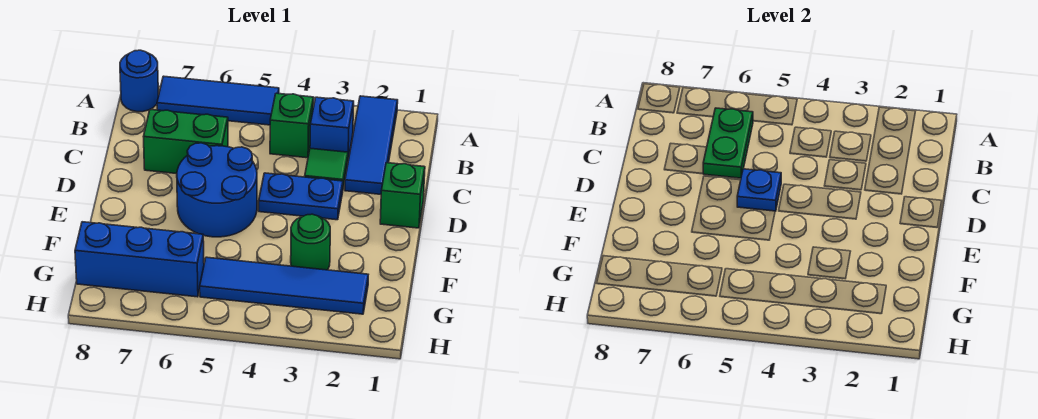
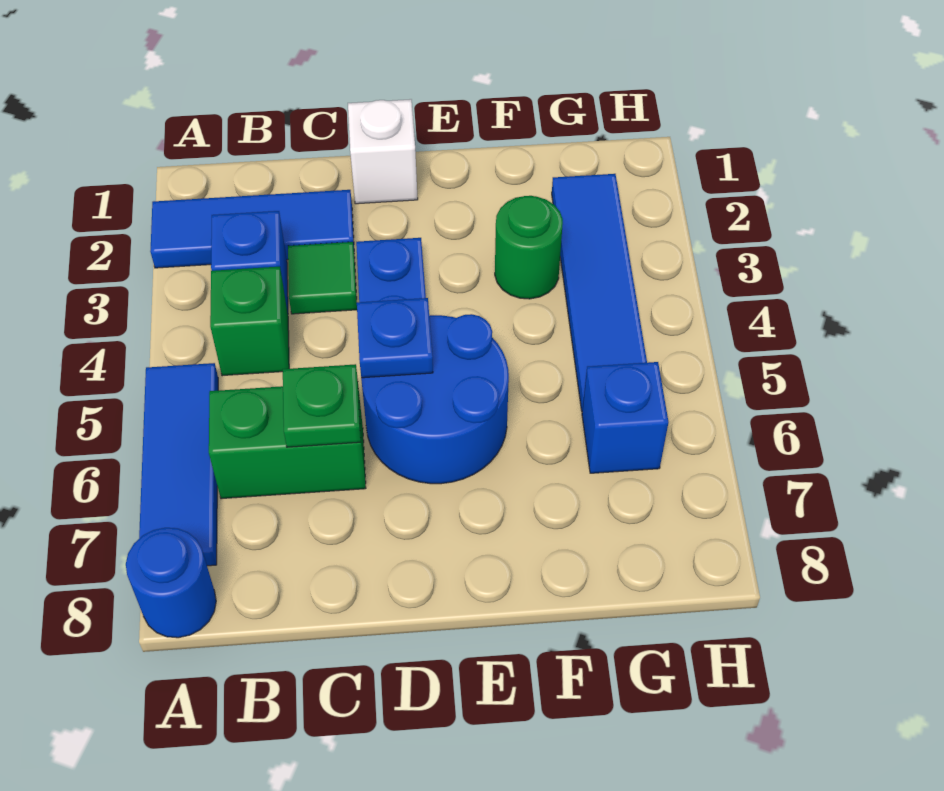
green 1x2 plate [703,108,753,178] -> green 1x1 plate [283,364,361,447]
green 1x2 brick [144,109,228,174] -> green 1x2 brick turned to [209,386,366,499]
green 1x1 brick [380,163,425,228] -> white 1x1 brick [348,99,418,204]
blue 1x3 brick [75,222,204,297] -> blue 1x1 brick [582,362,668,473]

